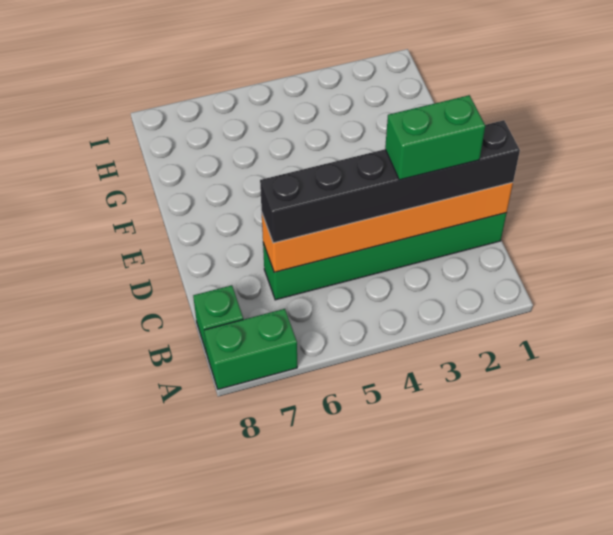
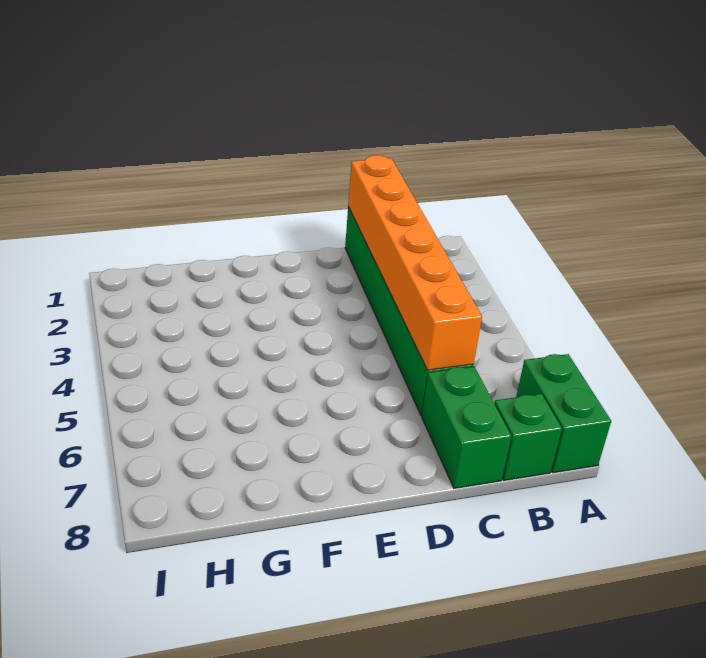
black 1x6 brick [260,120,520,243] -> none
green 1x2 brick [385,95,485,180] -> green 1x2 brick moved to [422,366,511,488]

